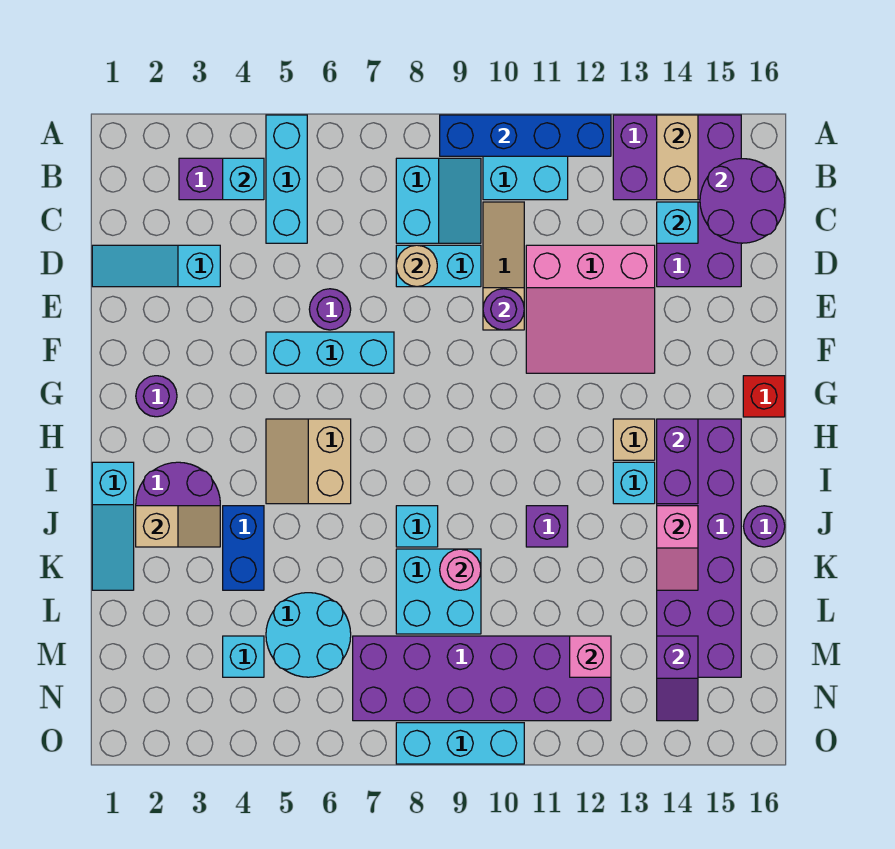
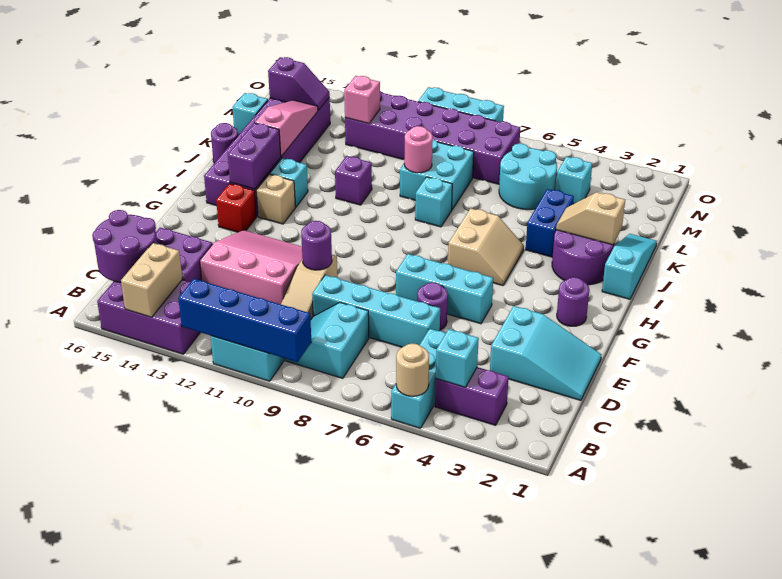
cyan 1x1 brick [657,202,698,243] -> cyan 1x1 brick moved to [232,93,268,135]
cyan 1x3 slope [92,245,220,287] -> cyan 2x3 slope [490,306,602,400]
cyan 1x2 brick [396,245,481,287] -> cyan 1x4 brick [312,275,440,347]
tan 1x1 round brick [396,245,437,287] -> tan 1x1 round brick moved to [396,343,429,396]
red 1x1 brick [743,376,785,417] -> red 1x1 brick moved to [216,184,256,232]
pink 1x2 slope [657,506,698,590] -> pink 1x3 slope [255,100,318,156]
purple 1x2 slope [657,636,698,721] -> purple 1x2 slope turned to [268,57,330,110]

